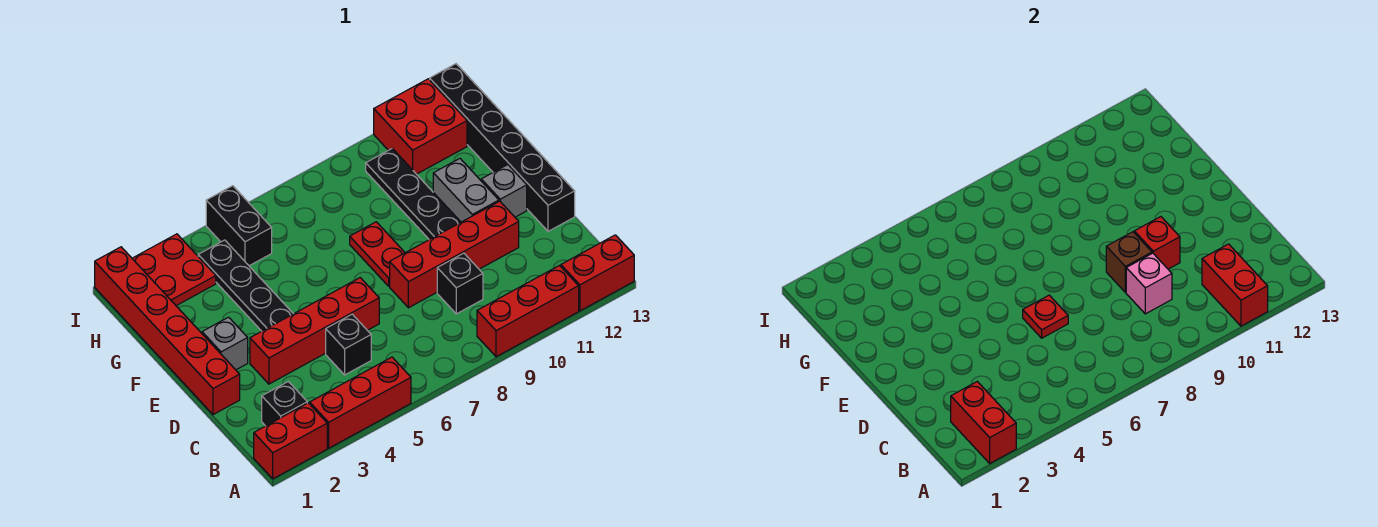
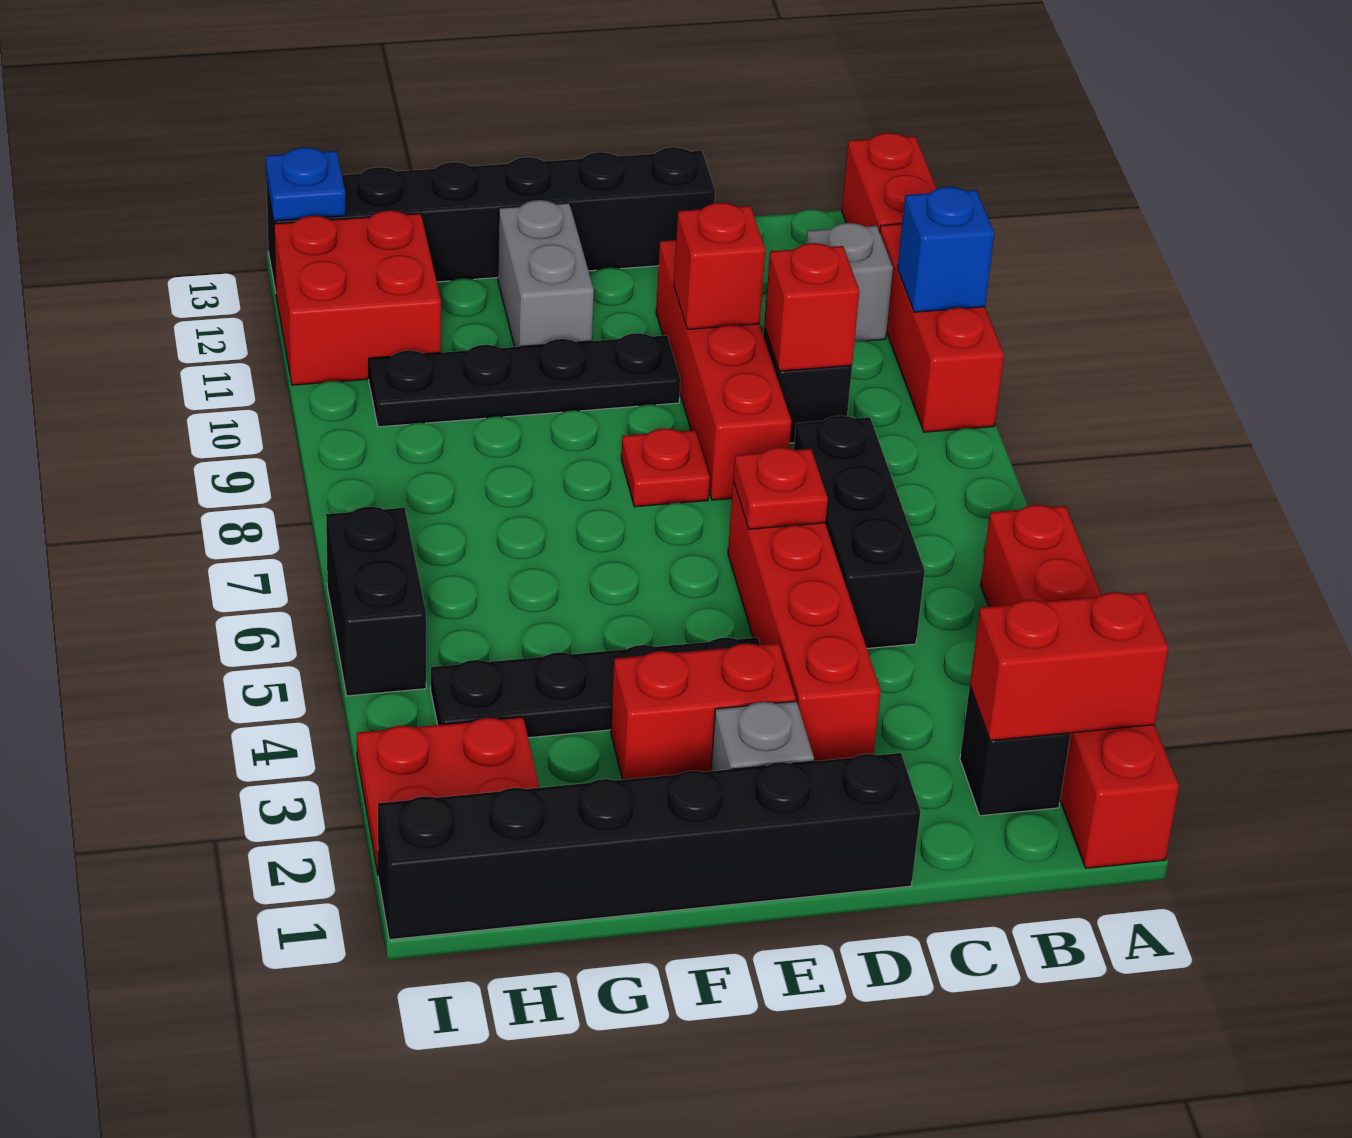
none -> blue 1x1 brick [898,187,994,312]
red 1x2 brick [1202,244,1268,326] -> red 1x2 brick moved to [611,643,796,780]
black 1x1 brick [326,314,371,375] -> black 1x3 brick [794,416,925,648]
pink 1x1 brick [1126,253,1172,314] -> red 1x1 brick [764,243,859,371]
red 1x6 brick [95,247,240,415] -> black 1x6 brick [378,753,921,940]
brown 1x1 brick [1106,232,1152,292] -> none
red 1x2 plate [350,222,405,286] -> red 1x1 plate [621,428,710,507]
grey 1x2 brick [433,159,499,222] -> grey 1x2 brick turned to [498,200,594,347]
grey 1x1 brick [481,165,527,217] -> grey 1x1 brick moved to [806,223,893,341]
black 1x2 brick [206,186,272,266] -> black 1x2 brick turned to [326,507,426,696]
none -> blue 1x1 plate [266,147,346,221]

